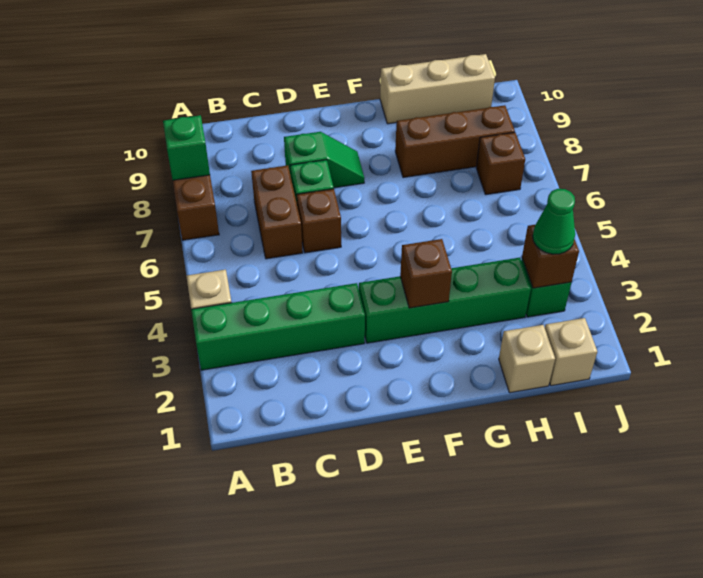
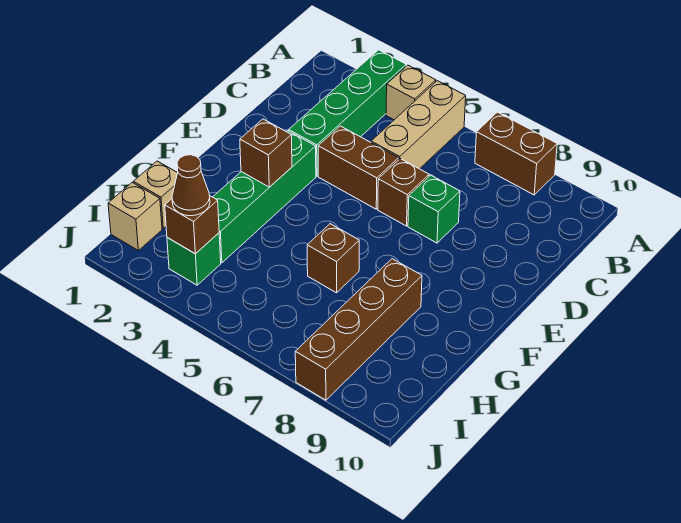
green 1x1 brick [163,115,210,180] -> none
brown 1x2 brick [251,165,303,259] -> brown 1x2 brick moved to [318,126,399,209]
green 1x2 slope [284,132,364,188] -> none
brown 1x3 brick [395,105,515,178] -> brown 1x4 brick [295,259,422,400]
tan 1x3 brick [380,54,495,124] -> tan 1x3 brick moved to [371,81,466,169]
green 1x1 cone [533,189,575,254] -> brown 1x1 cone [172,155,210,216]
brown 1x1 brick [476,133,525,195] -> brown 1x1 brick moved to [307,224,359,293]

